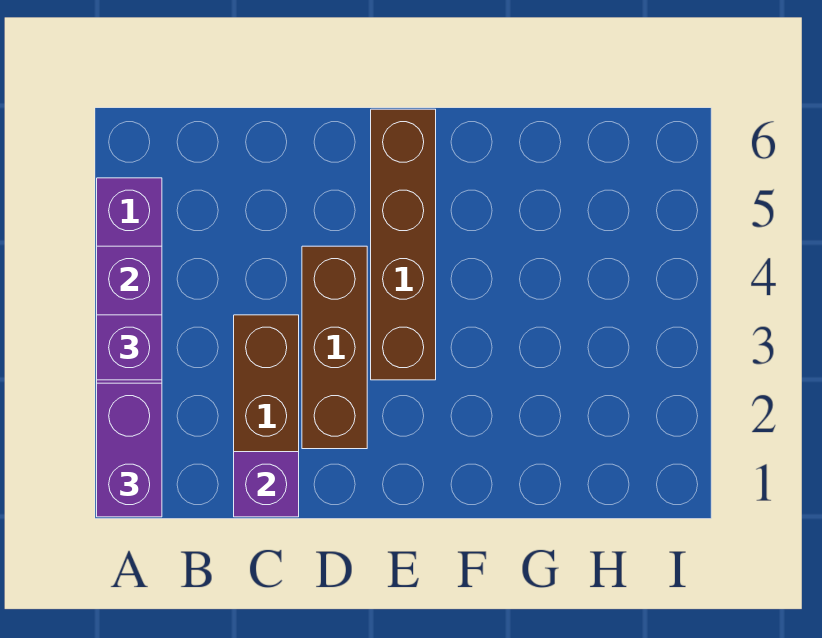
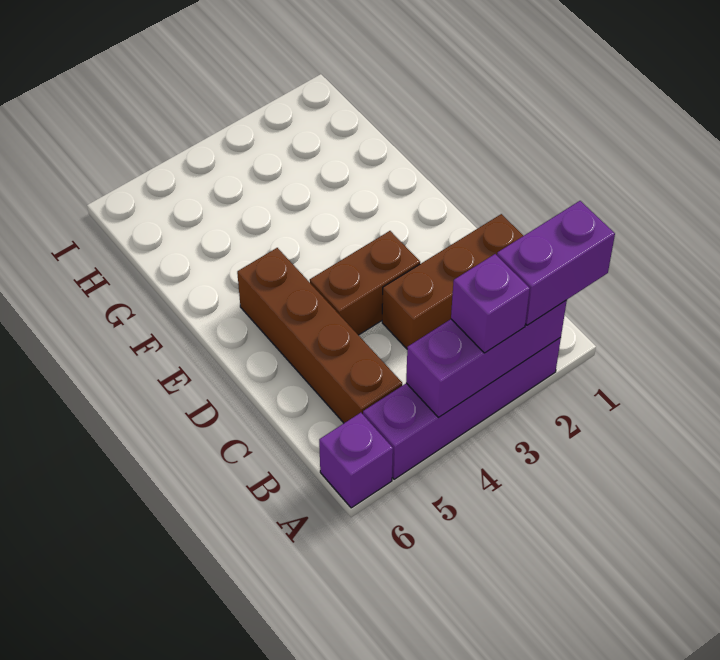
purple 1x1 brick [234,452,299,517] -> purple 1x1 brick moved to [319,413,393,508]
brown 1x3 brick [302,246,367,449] -> brown 1x2 brick [310,231,420,335]
brown 1x4 brick [371,109,436,380] -> brown 1x4 brick turned to [237,248,402,423]

